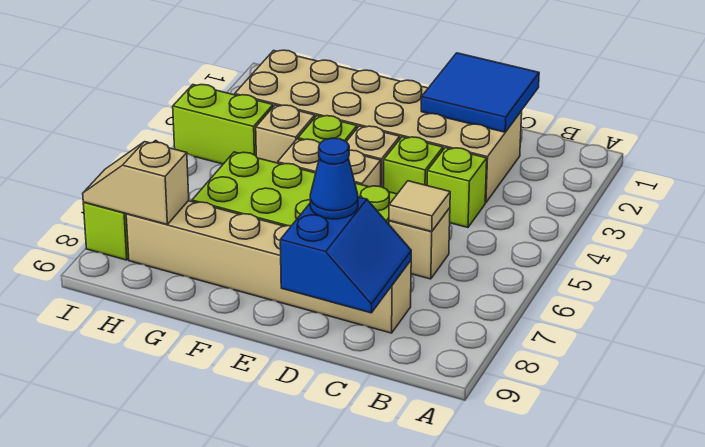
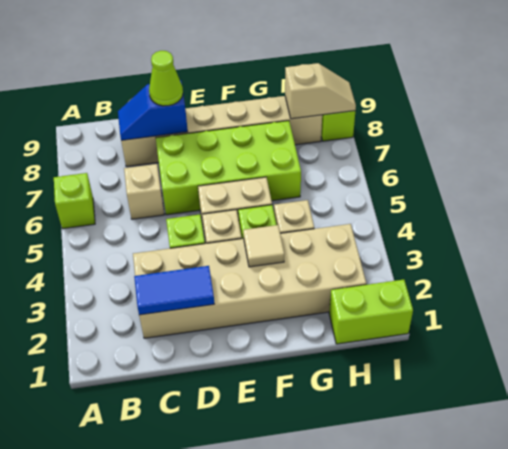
blue 2x2 tile [421,53,539,132] -> blue 1x2 tile [134,266,214,315]
lime 1x1 brick [427,148,487,228] -> lime 1x1 brick moved to [54,173,95,229]
tan 1x1 tile [389,181,450,231] -> tan 1x1 tile moved to [243,225,284,267]
blue 2x2 slope [280,197,411,313] -> blue 1x2 slope [118,80,188,141]
blue 1x1 cone [310,138,358,219] -> lime 1x1 cone [149,51,183,106]
lime 1x2 brick [173,84,273,164] -> lime 1x2 brick moved to [329,280,413,344]

